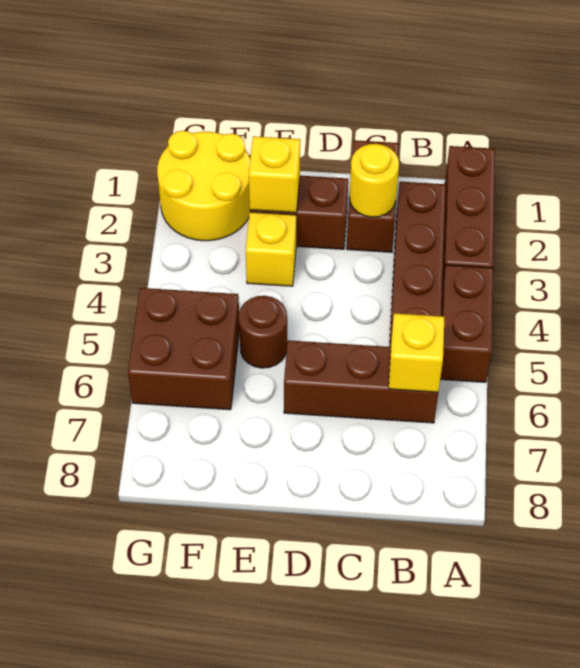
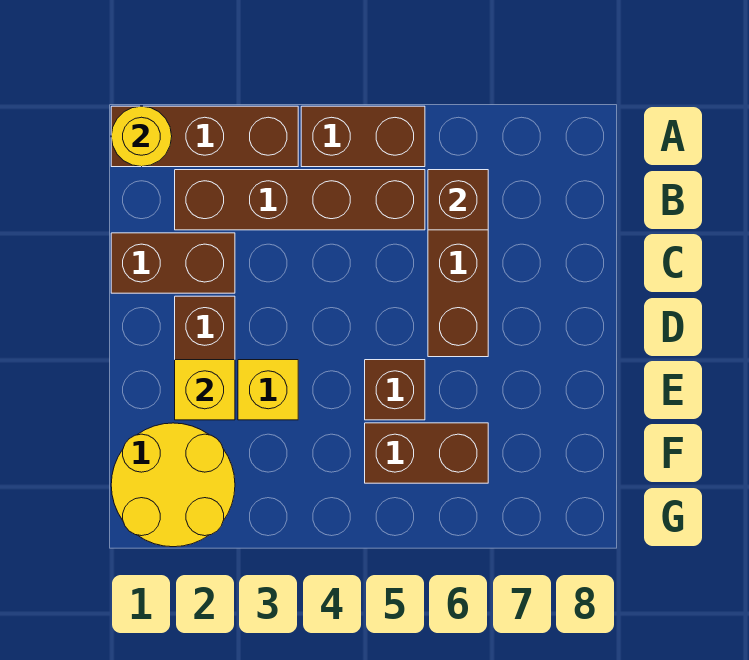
yellow 1x1 brick [389,313,444,392] -> brown 1x1 brick [428,170,488,230]
yellow 1x1 round brick [350,144,399,217] -> yellow 1x1 round brick moved to [111,106,172,167]
brown 1x1 round brick [239,296,287,368] -> brown 1x1 brick [365,360,425,420]
brown 2x2 brick [128,288,239,410] -> brown 1x2 brick [365,423,488,483]

